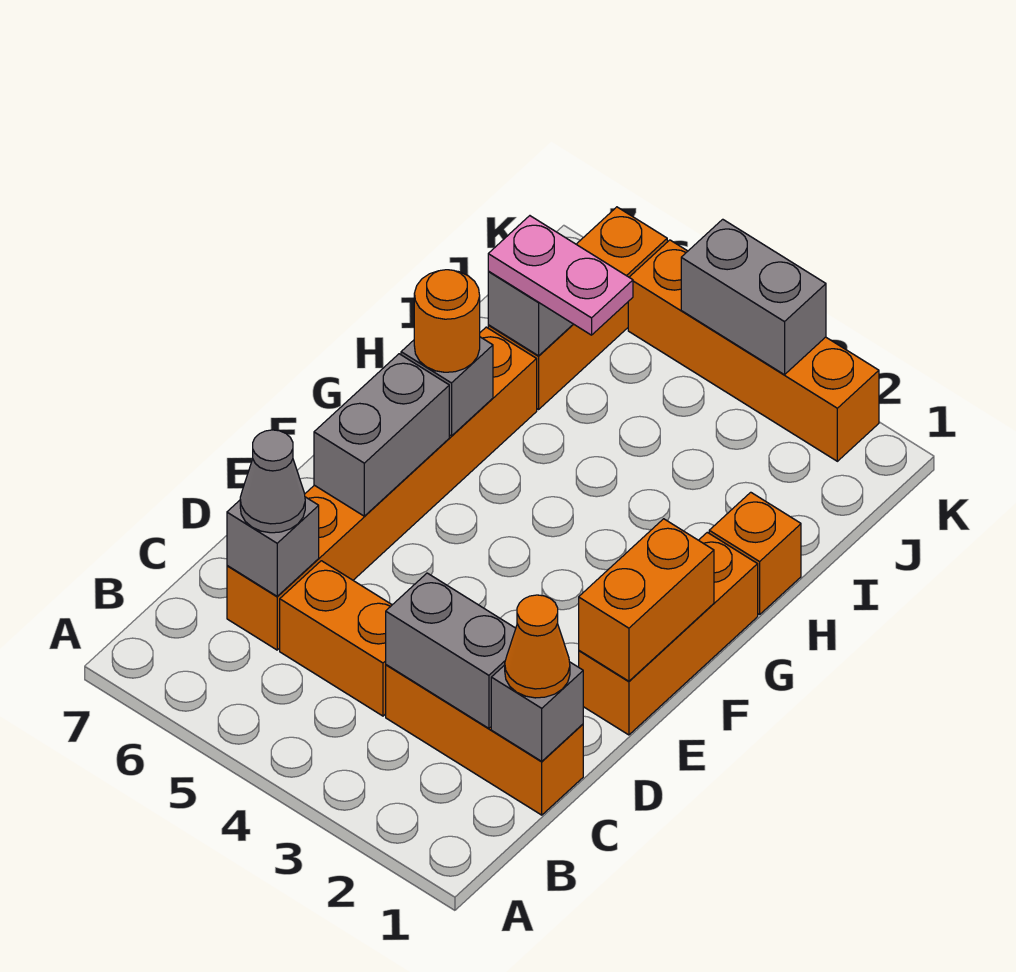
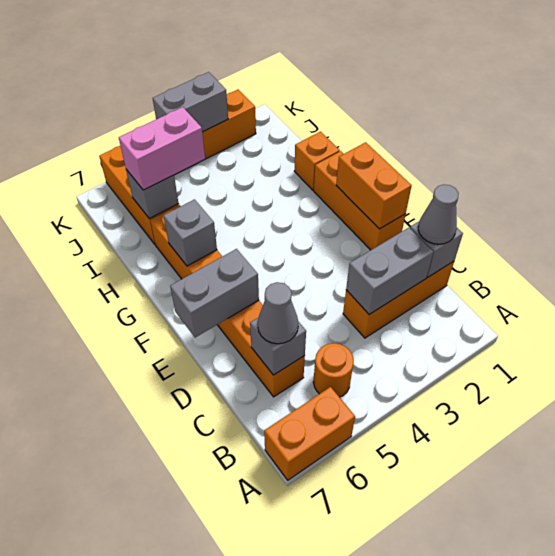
orange 1x1 cone [505,595,570,698] -> grey 1x1 cone [418,185,459,244]
orange 1x2 brick [280,561,392,716] -> orange 1x2 brick moved to [264,387,355,480]
grey 1x2 brick [314,354,449,516] -> grey 1x2 brick turned to [170,249,259,338]
orange 1x1 round brick [414,270,480,372] -> orange 1x1 round brick moved to [313,343,354,397]
pink 1x2 plate [488,216,633,335] -> pink 1x2 brick [119,107,205,190]

